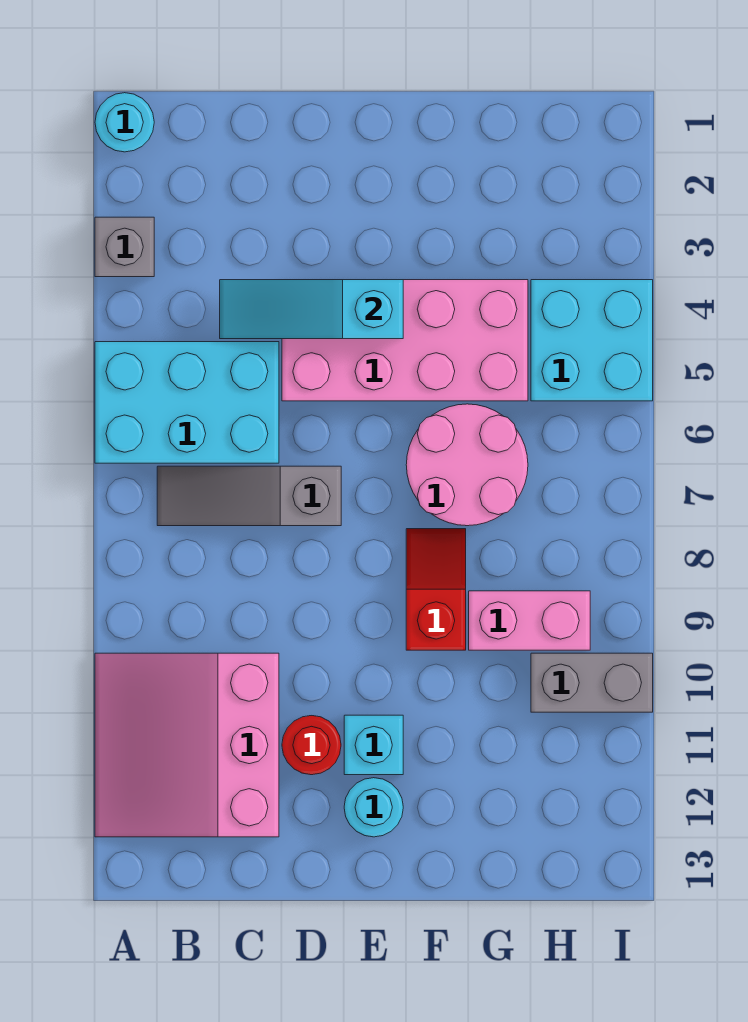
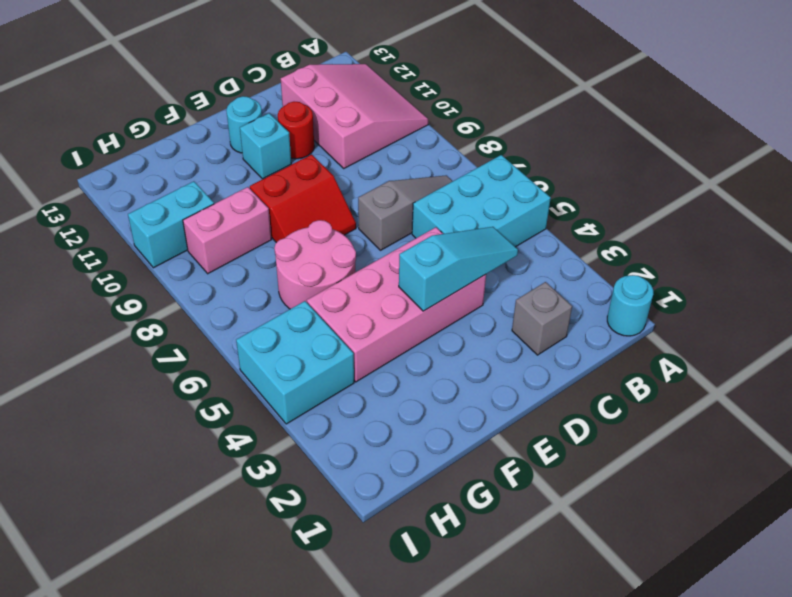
grey 1x1 brick [95,217,154,277] -> grey 1x1 brick moved to [512,282,572,355]
red 1x2 slope [406,529,466,650] -> red 2x2 slope [250,154,356,243]
grey 1x2 brick [531,653,653,712] -> cyan 1x2 brick [128,181,214,268]

